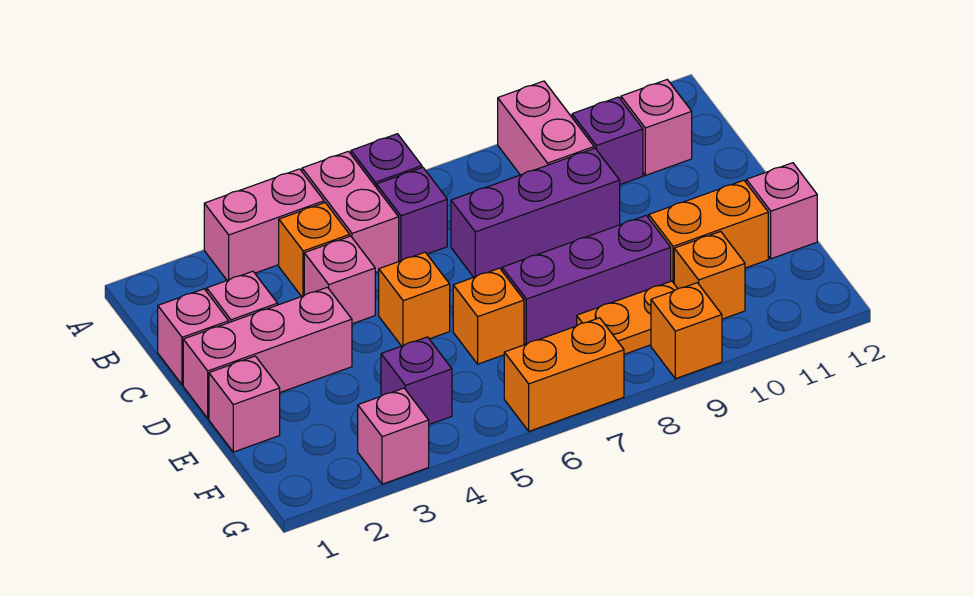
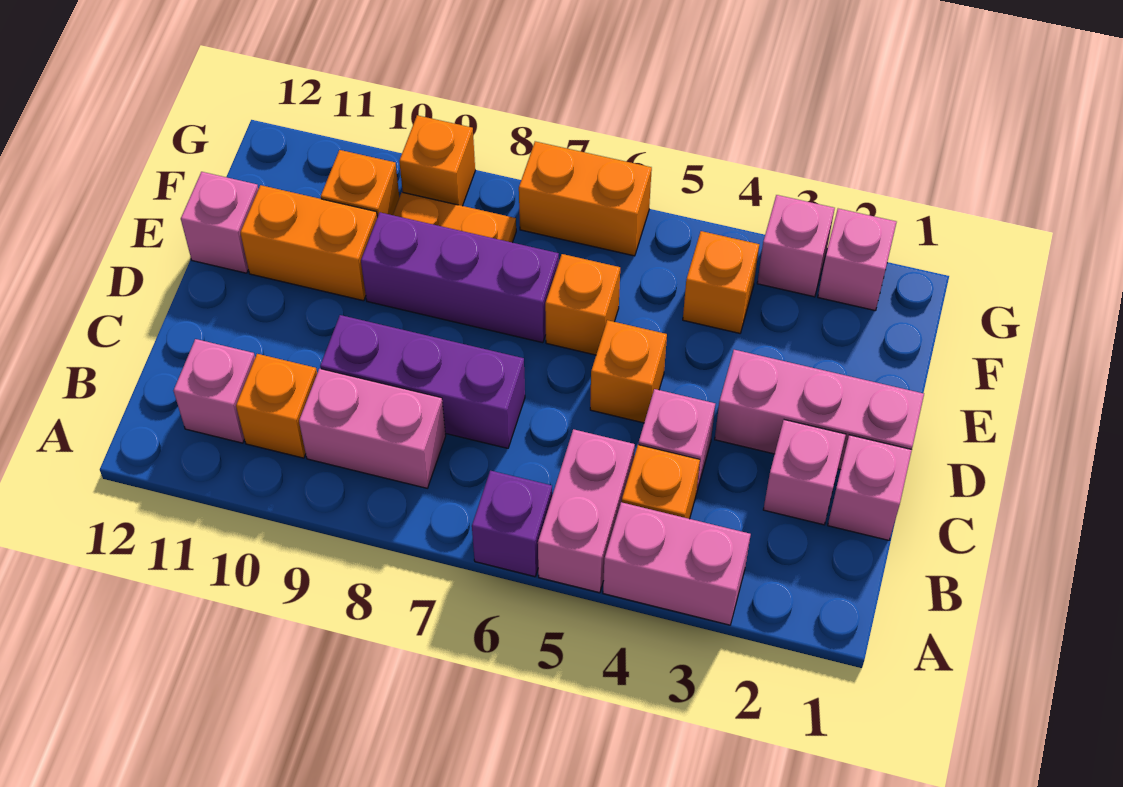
pink 1x2 brick [498,81,594,175] -> pink 1x2 brick turned to [299,369,446,488]
purple 1x1 brick [377,167,447,261] -> none
purple 1x1 brick [572,97,643,185] -> orange 1x1 brick [236,354,317,458]
pink 1x1 brick [209,356,280,452] -> pink 1x1 brick moved to [818,209,897,311]
purple 1x1 brick [381,337,452,424] -> orange 1x1 brick [683,231,759,333]

